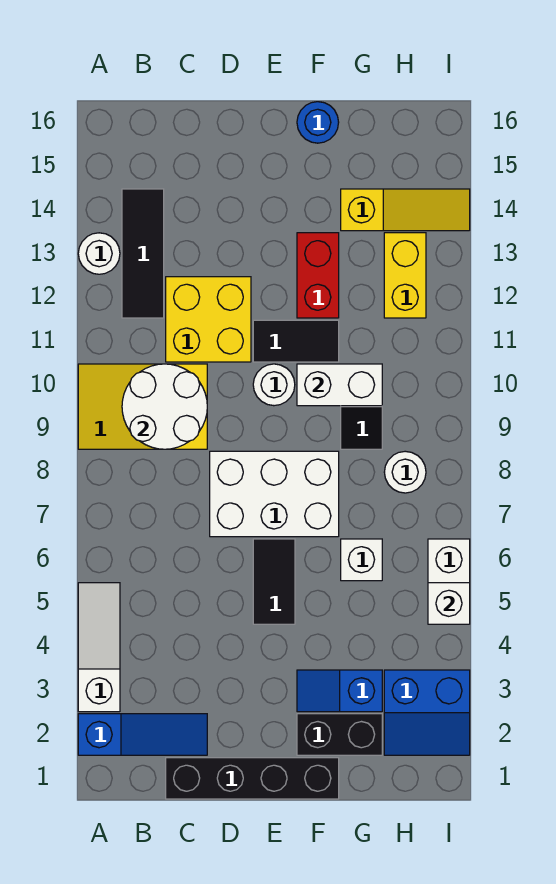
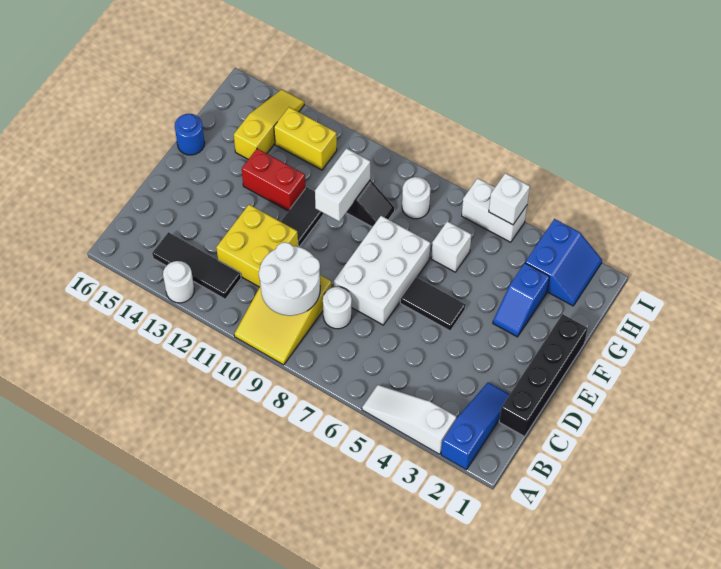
white 1x1 round brick [253,364,295,406] -> white 1x1 round brick moved to [323,287,352,329]
black 1x2 brick [297,714,382,755] -> none

